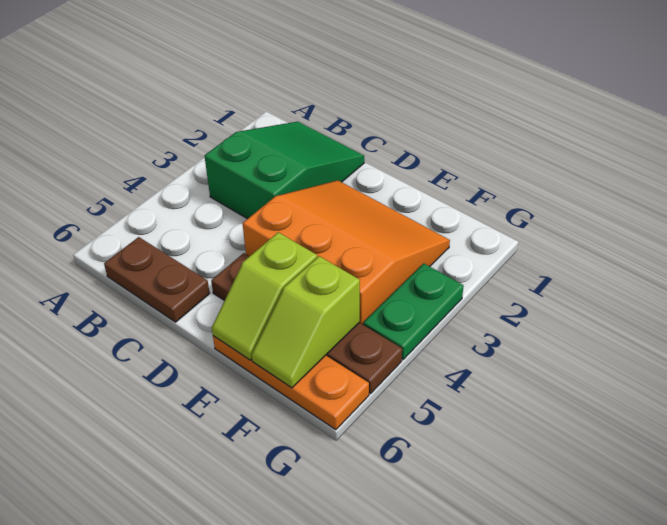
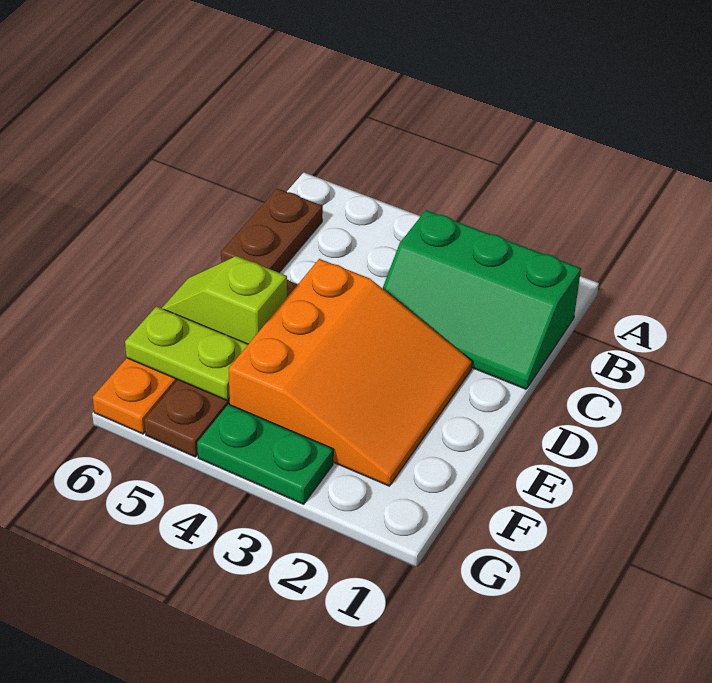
green 2x3 slope [205,122,364,219] -> green 2x3 slope turned to [382,210,581,389]
lime 1x2 slope [252,256,360,388] -> lime 1x2 plate [125,306,248,400]

